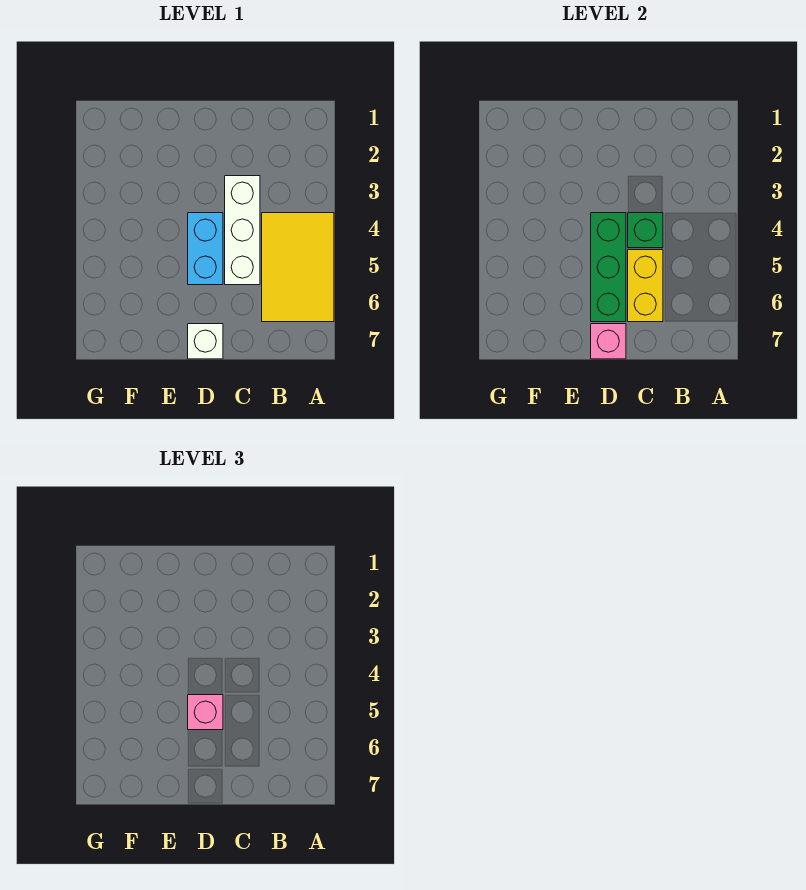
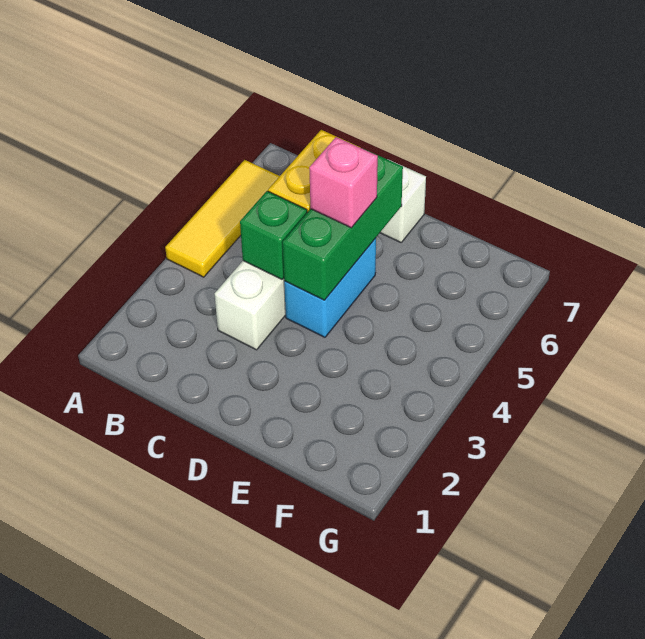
yellow 2x3 tile [262,213,334,322] -> yellow 1x3 tile [165,160,280,277]
pink 1x1 brick [591,324,626,359] -> none

